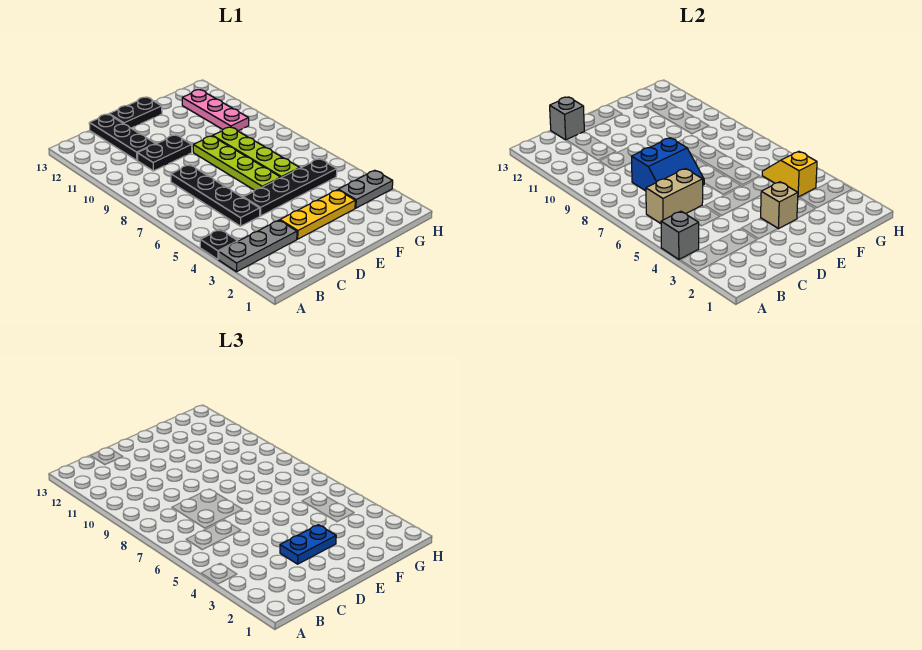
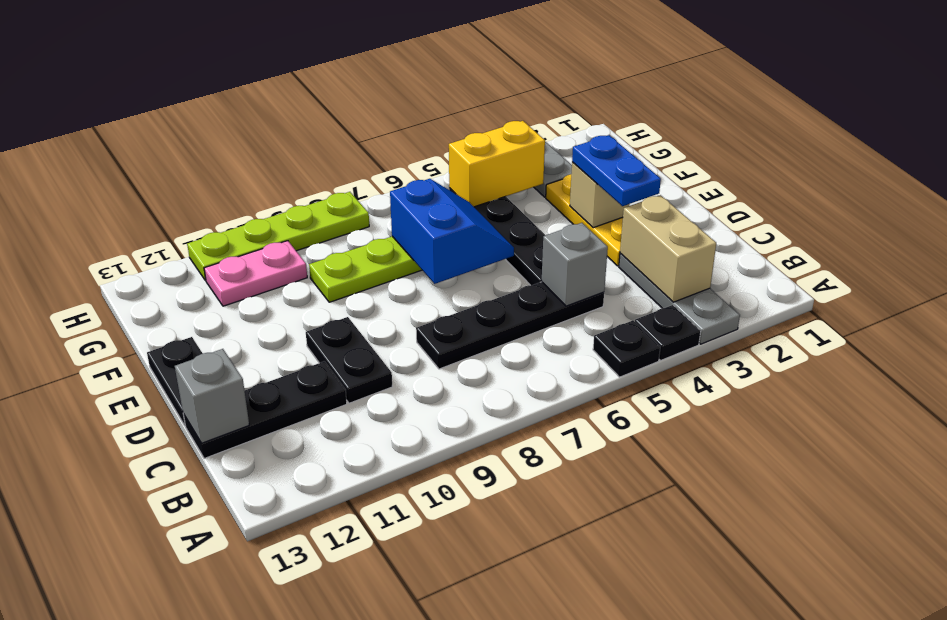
grey 1x1 brick [661,211,699,259] -> grey 1x1 brick moved to [542,223,608,306]
none -> black 1x1 plate [593,321,660,377]
tan 1x2 brick [646,169,703,224] -> tan 1x2 brick moved to [620,195,716,302]
blue 2x2 slope [631,138,704,191] -> blue 2x2 slope moved to [390,179,514,284]
lime 1x4 plate [193,136,281,190] -> lime 1x4 plate moved to [187,192,369,281]
yellow 1x2 slope [762,151,817,197] -> yellow 1x2 brick [449,121,545,207]
pink 1x3 plate [182,90,249,131] -> pink 1x2 plate [204,241,307,306]

